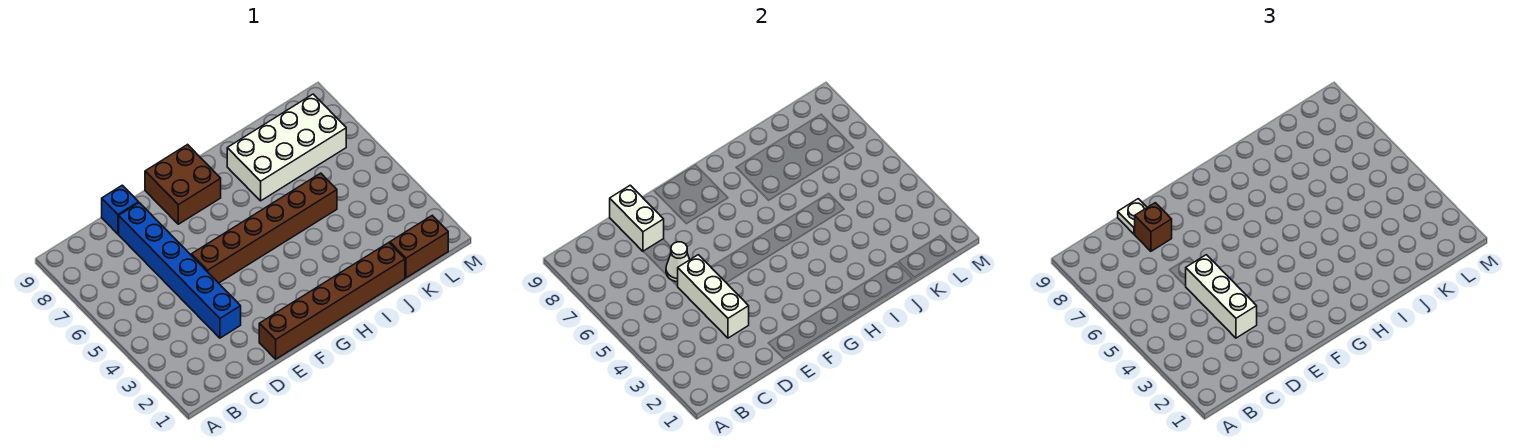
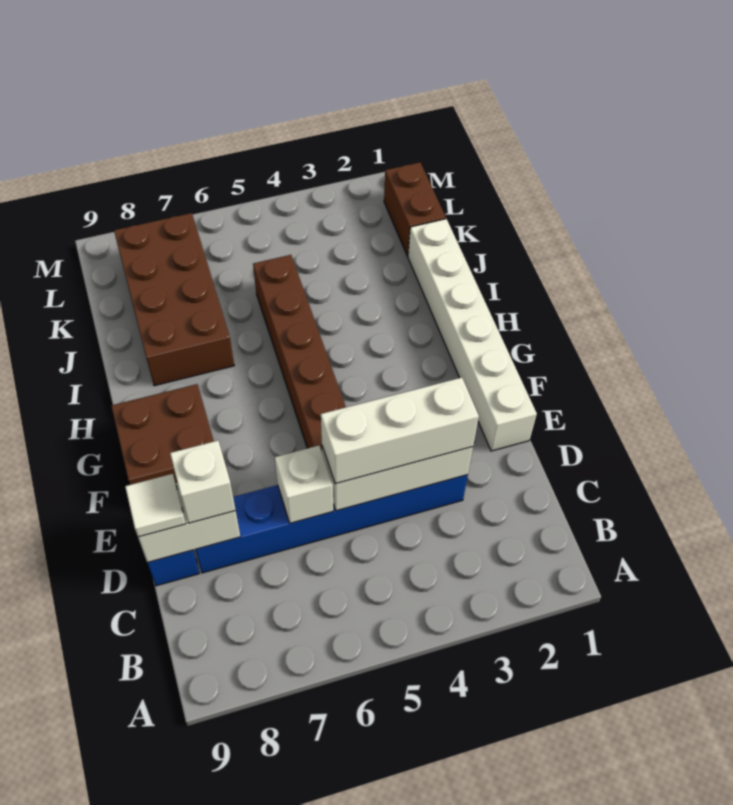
white 1x1 cone [666,242,690,282] -> white 1x1 brick [275,446,333,523]
brown 1x1 brick [1135,203,1172,251] -> white 1x1 brick [170,441,236,523]
white 1x1 plate [1118,199,1147,234] -> white 1x1 tile [125,474,186,537]
brown 1x6 brick [259,243,405,359] -> white 1x6 brick [408,219,537,451]
white 2x4 brick [227,94,346,201] -> brown 2x4 brick [114,213,234,386]

